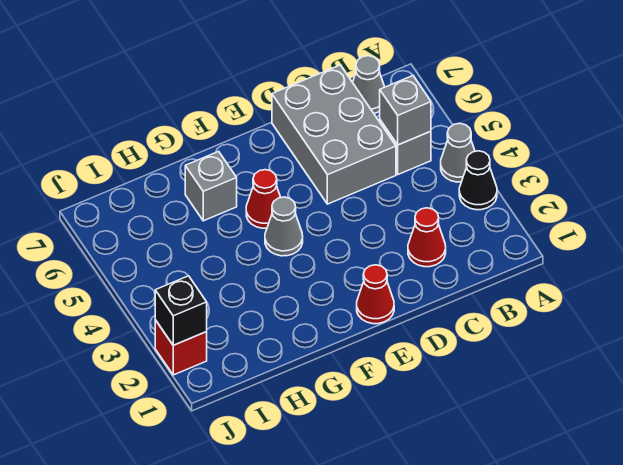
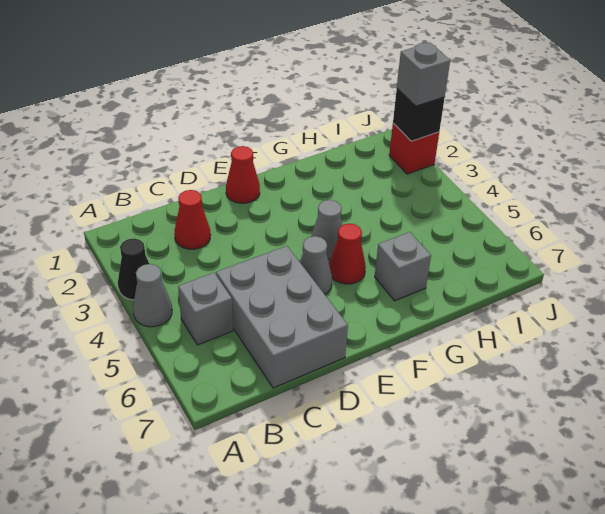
grey 1x1 brick [380,76,431,145] -> grey 1x1 brick moved to [397,43,450,106]
grey 1x1 cone [353,56,385,113] -> grey 1x1 cone moved to [300,236,332,294]

